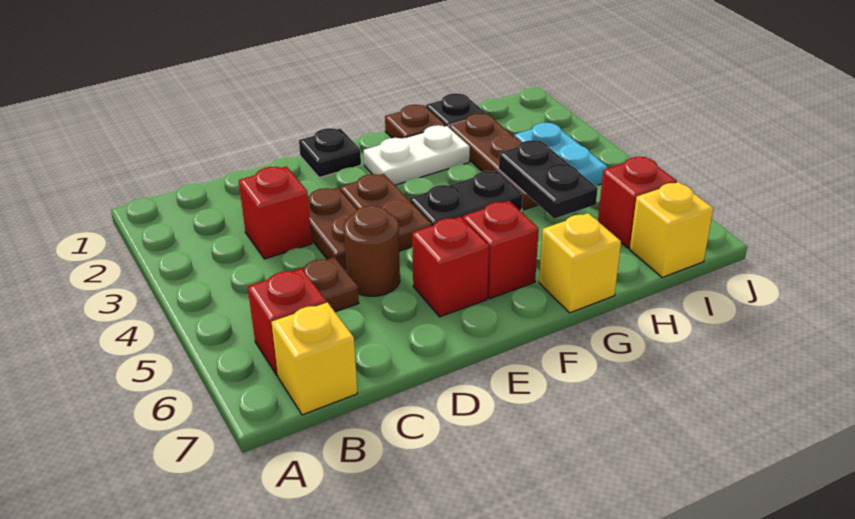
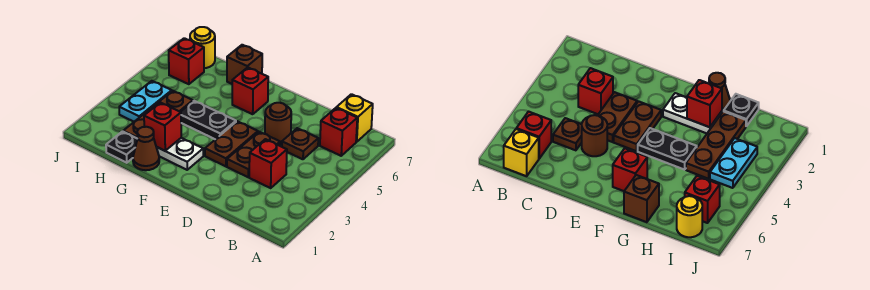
black 1x1 plate [299,128,361,178] -> none
red 1x1 brick [412,217,489,317] -> red 1x1 brick moved to [144,102,181,151]
brown 1x1 plate [385,105,446,139] -> brown 1x1 cone [133,127,159,170]
yellow 1x1 brick [539,213,621,313] -> brown 1x1 brick [227,45,262,84]
black 1x2 plate [499,140,598,219] -> none
yellow 1x1 brick [630,182,713,278] -> yellow 1x1 round brick [190,27,215,68]

